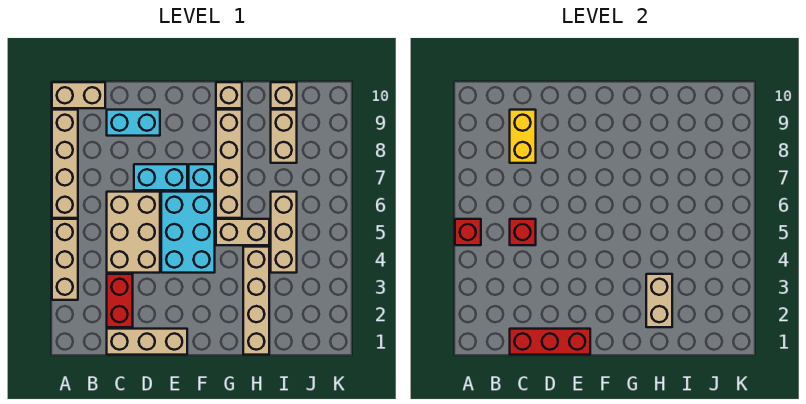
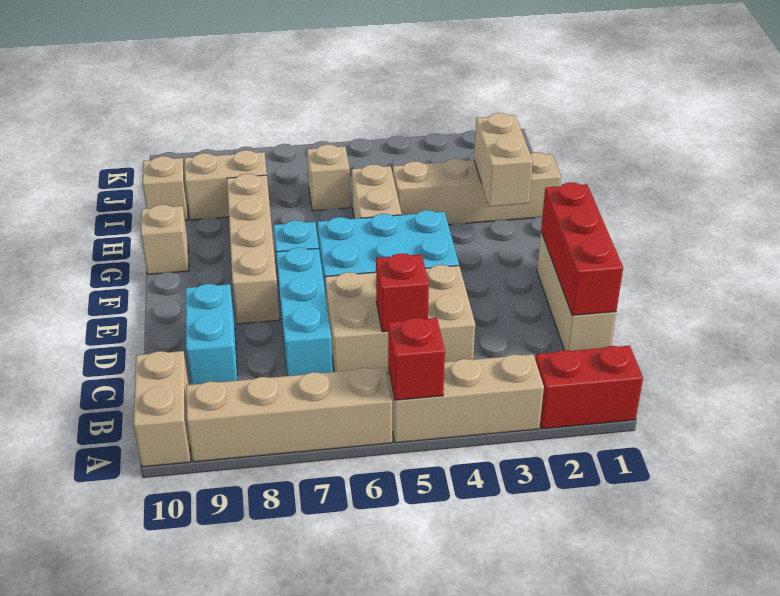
red 1x2 brick [107,274,133,327] -> red 1x2 brick moved to [535,346,643,429]
yellow 1x2 brick [510,110,536,163] -> none
cyan 1x2 brick [134,164,187,190] -> cyan 1x3 brick [276,248,333,376]
tan 1x4 brick [216,110,242,218] -> tan 1x4 brick turned to [227,174,280,324]
tan 1x2 brick [646,274,672,327] -> tan 1x2 brick turned to [474,113,533,207]
tan 1x3 brick [271,192,297,273] -> tan 1x1 brick [307,144,350,211]

